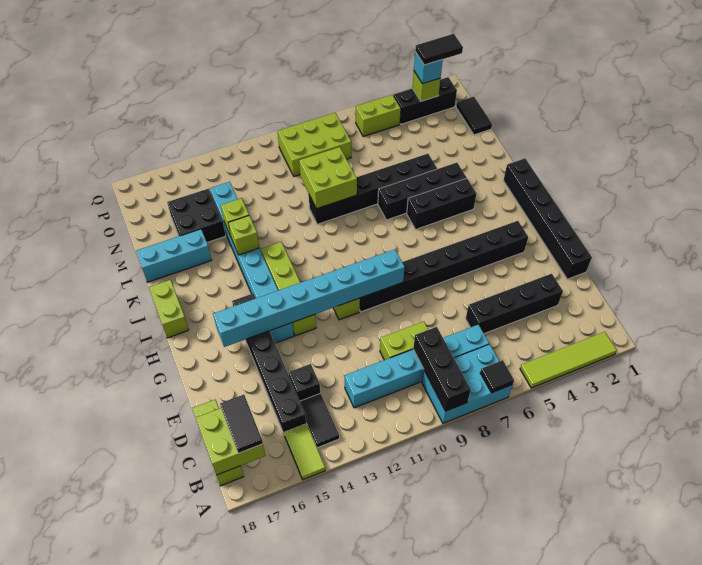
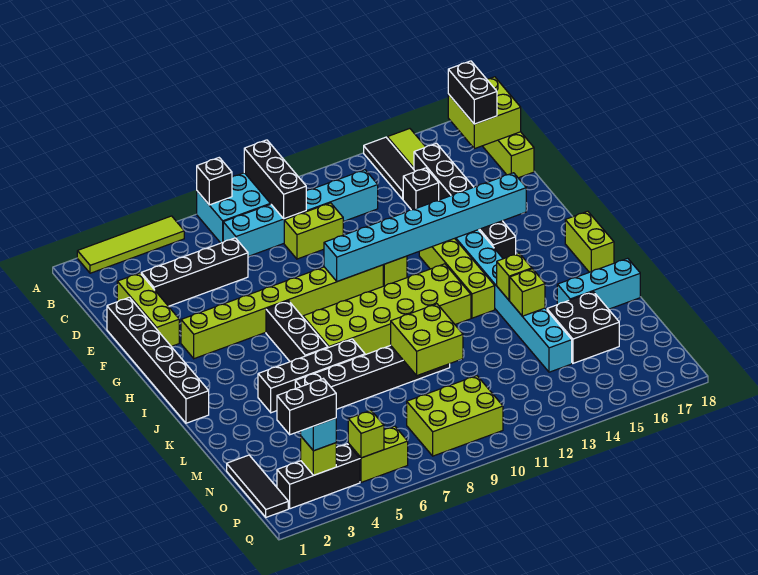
black 1x1 tile [480,360,514,393] -> black 1x1 brick [197,158,232,205]
black 1x2 tile [300,393,339,448] -> black 1x3 tile [364,137,415,199]
black 1x2 tile [220,395,263,453] -> black 1x2 brick [448,61,497,124]
none -> lime 1x3 brick [117,273,179,346]
black 1x8 brick [359,221,528,312] -> lime 1x8 brick [181,265,383,359]
none -> lime 2x6 brick [303,264,471,355]
black 1x3 brick [407,178,476,229] -> black 1x3 brick turned to [266,301,328,362]
black 1x2 tile [456,97,492,135] -> black 1x3 tile [227,455,288,517]
black 1x2 tile [415,34,463,65] -> black 1x2 brick [277,379,336,435]
none -> lime 1x1 brick [348,411,384,458]

